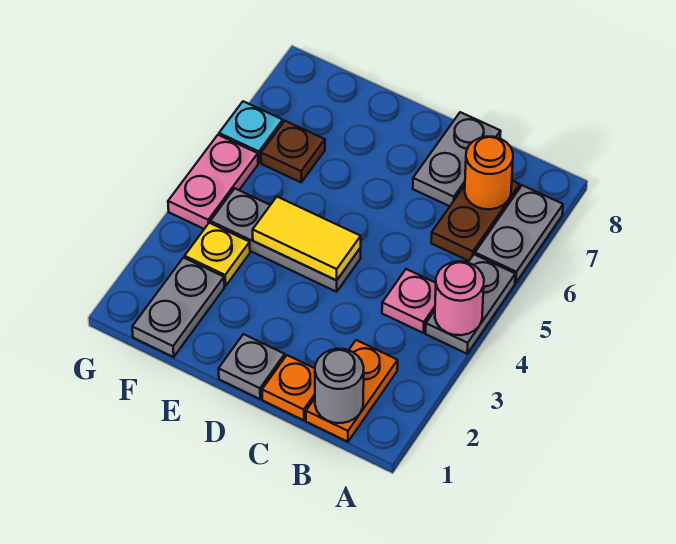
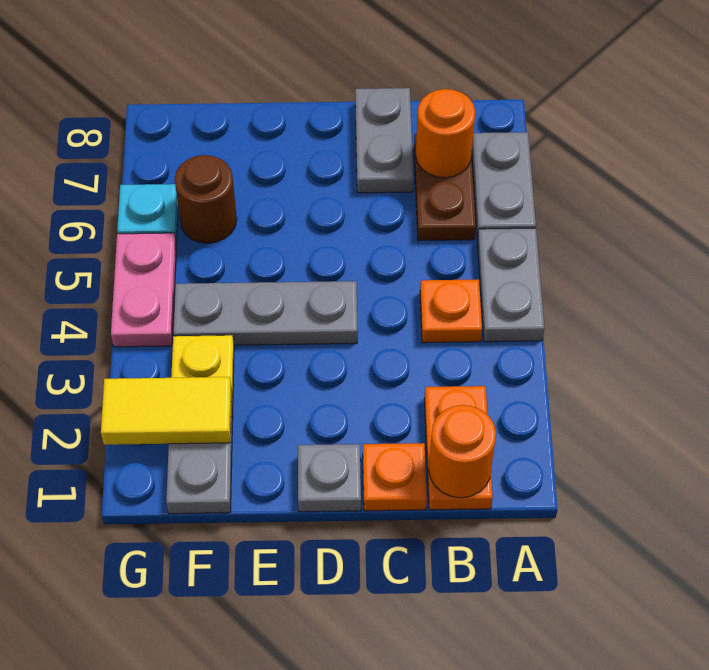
pink 1x1 round brick [435,261,484,335] -> none
grey 1x1 round brick [315,349,364,423] -> orange 1x1 round brick [429,405,496,498]
pink 1x1 plate [382,269,436,333] -> orange 1x1 plate [420,279,482,343]
yellow 1x2 tile [253,197,361,280] -> yellow 1x2 tile moved to [101,377,231,445]
brown 1x1 plate [261,121,325,182] -> brown 1x1 round brick [175,155,237,243]

